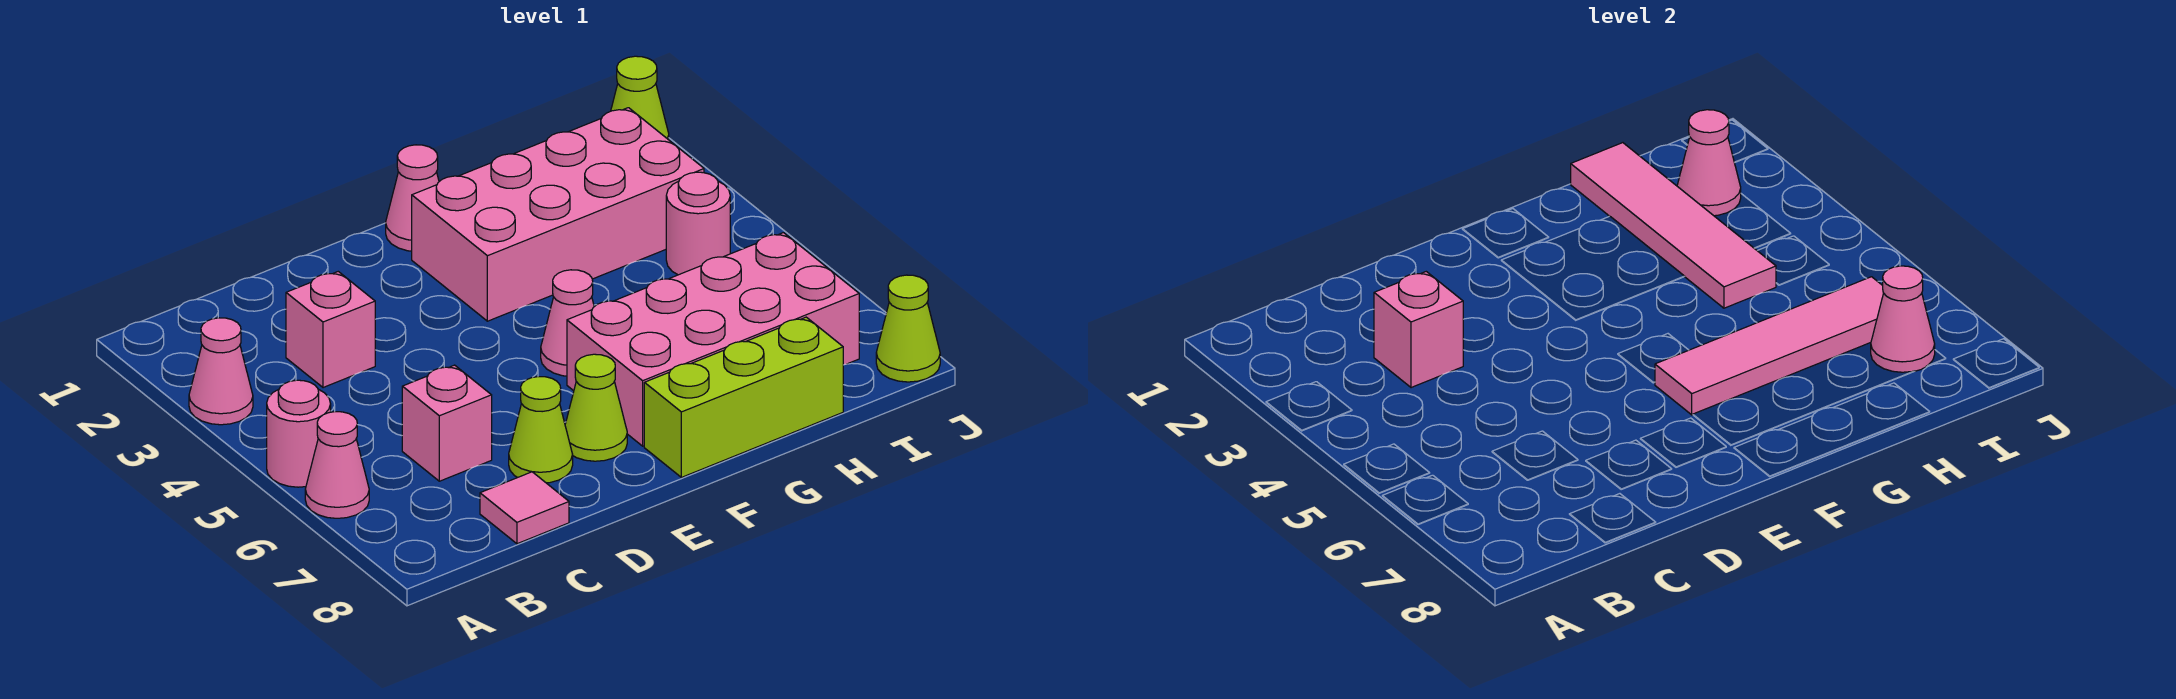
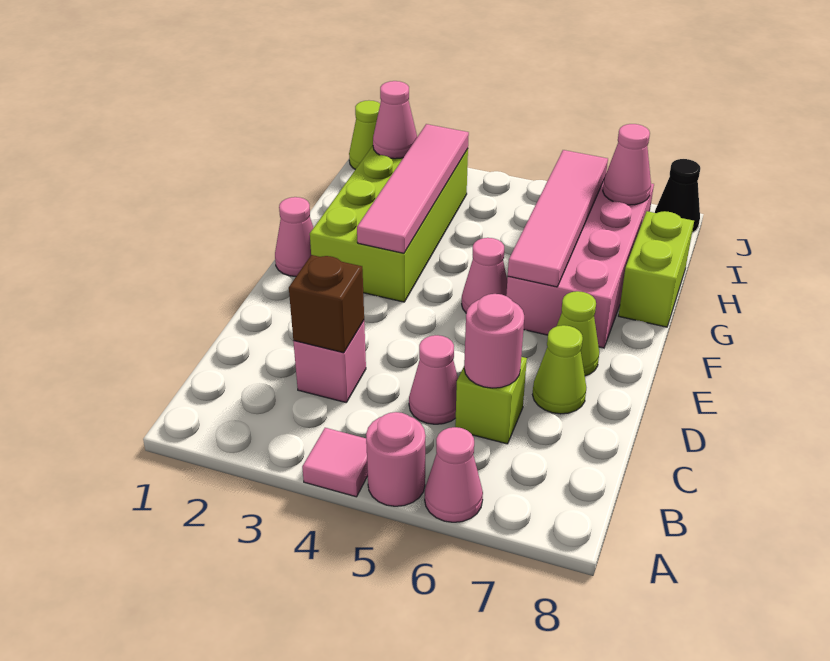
pink 1x1 cone [189,318,253,425] -> pink 1x1 cone moved to [409,335,458,424]
pink 1x1 brick [1374,272,1463,388] -> brown 1x1 brick [289,255,364,353]
pink 1x1 brick [402,365,492,481] -> lime 1x1 brick [455,357,527,444]
pink 1x1 tile [480,472,569,544] -> pink 1x1 tile moved to [302,428,368,497]
pink 2x4 brick [412,108,704,321] -> lime 2x4 brick [310,146,468,302]
lime 1x3 brick [644,317,843,477] -> lime 1x2 brick [619,211,694,327]
pink 1x4 tile [1571,143,1776,308] -> pink 1x4 tile turned to [357,124,469,253]
pink 1x1 round brick [666,172,730,275] -> pink 1x1 round brick moved to [464,294,524,388]
lime 1x1 cone [876,275,940,382] -> black 1x1 cone [655,159,700,233]

